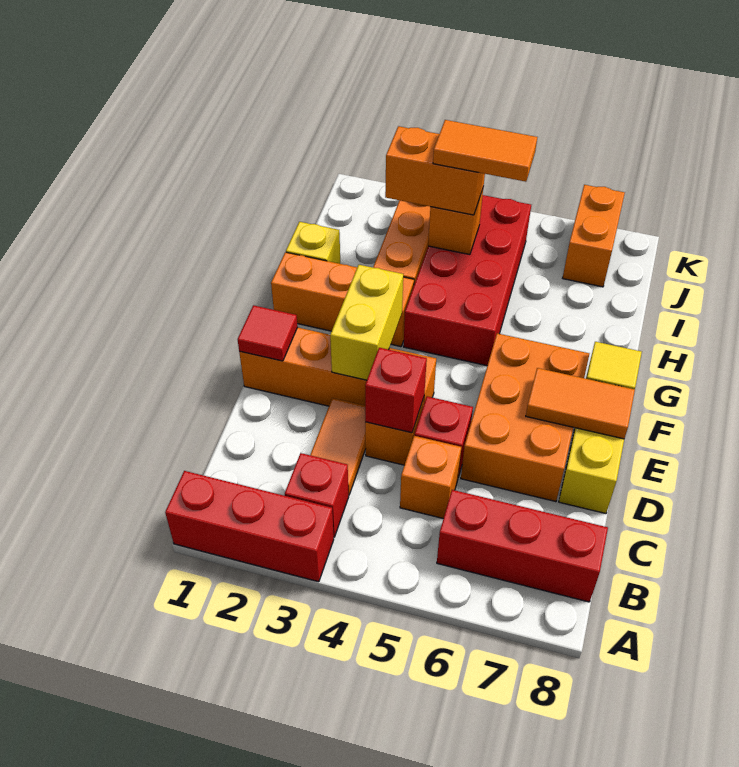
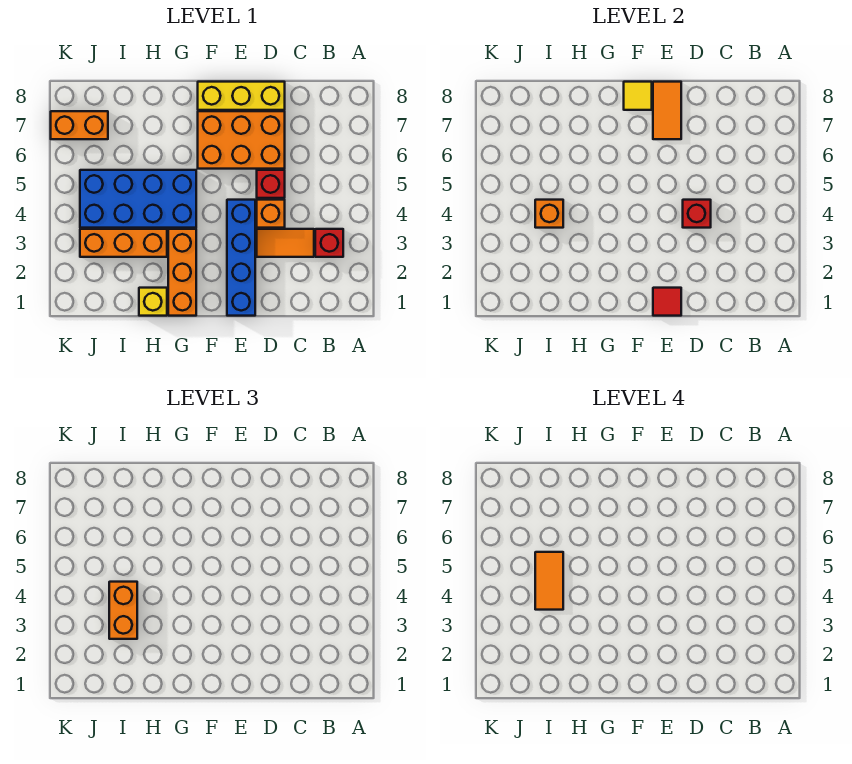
red 1x3 brick [165,471,334,582] -> none
red 1x3 brick [437,490,608,602] -> none
orange 1x1 brick [400,436,461,519] -> none
orange 1x4 brick [239,327,436,406] -> blue 1x4 brick [227,200,255,316]
yellow 1x2 brick [330,265,403,380] -> none
red 2x4 brick [404,195,531,366] -> blue 2x4 brick [80,170,196,228]

